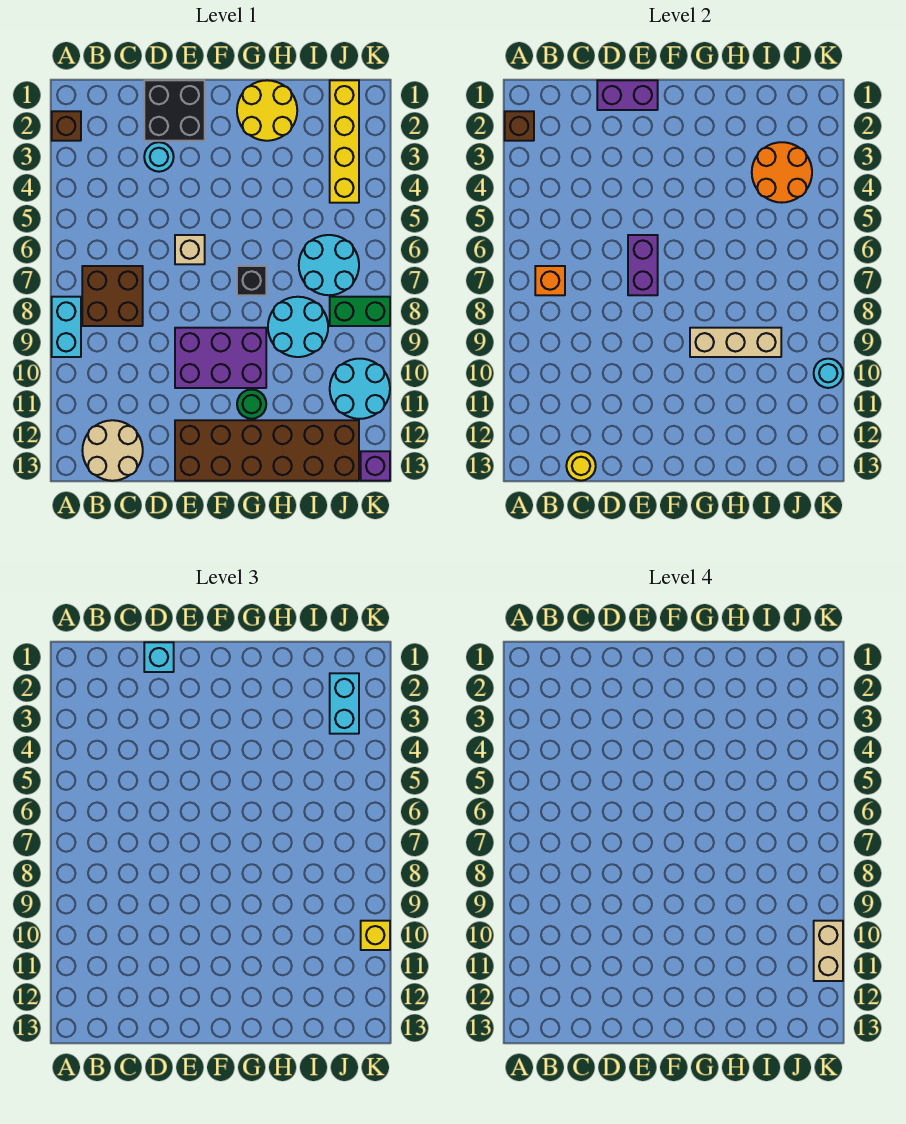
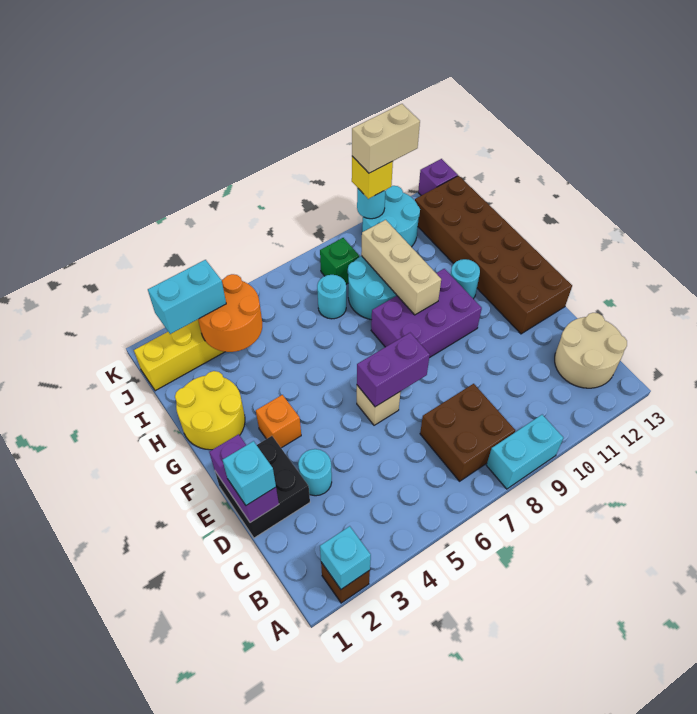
brown 1x1 brick [505,111,534,141] -> cyan 1x1 brick [320,526,371,589]
orange 1x1 brick [535,266,565,295] -> orange 1x1 brick moved to [256,395,301,448]
yellow 1x1 round brick [566,451,596,481] -> none
purple 2x3 brick [175,328,266,388] -> purple 2x3 brick turned to [371,269,482,358]
black 1x1 brick [237,266,266,295] -> none
green 1x1 round brick [237,389,266,419] -> cyan 1x1 round brick [450,259,480,299]
cyan 2x2 round brick [299,235,359,295] -> cyan 1x1 round brick [317,275,346,319]
green 1x2 brick [330,297,390,326] -> green 1x1 brick [320,238,359,284]

